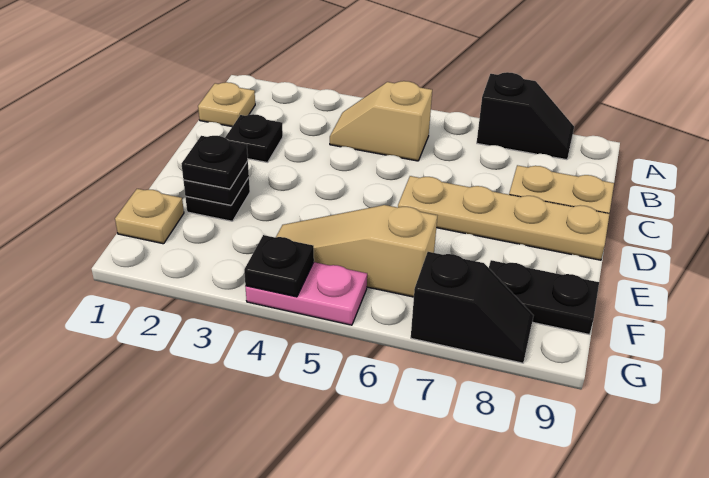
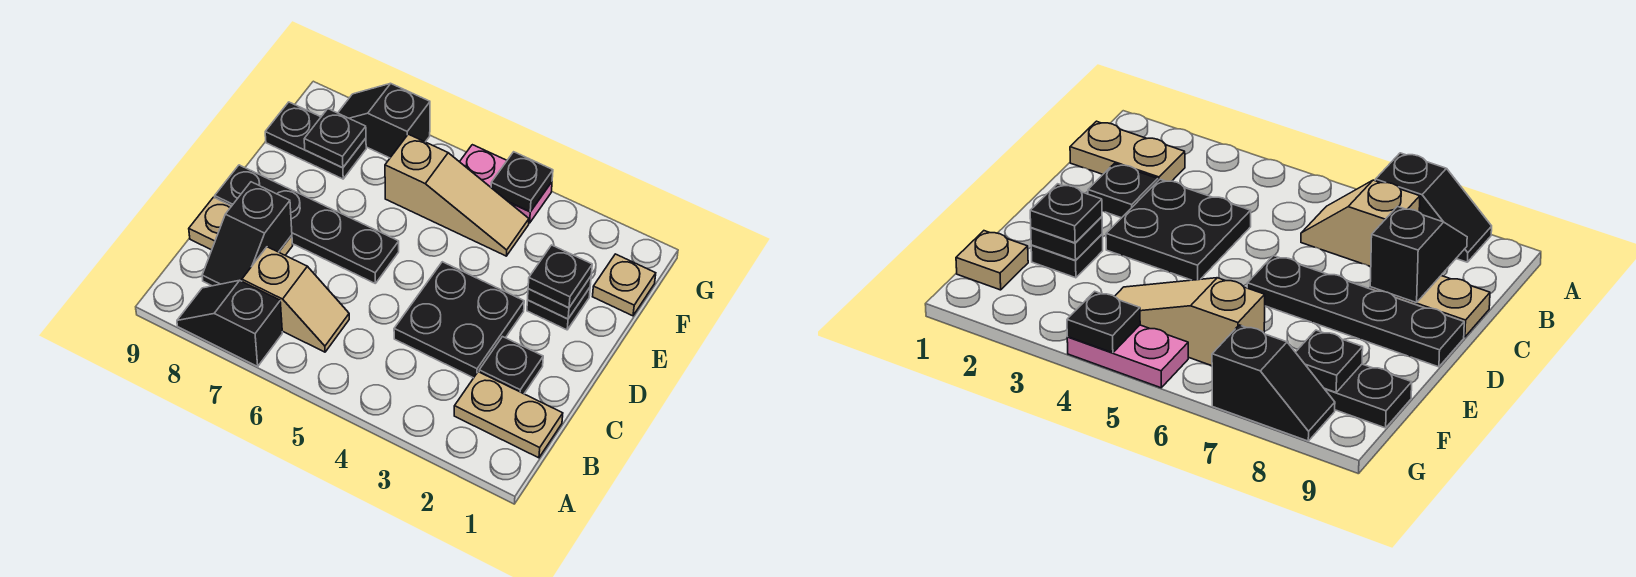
tan 1x1 plate [198,82,255,127] -> tan 1x2 plate [454,372,563,458]
tan 1x2 slope [330,81,432,161] -> tan 1x2 slope moved to [242,247,349,352]
none -> black 1x2 slope [202,182,292,286]
none -> black 2x2 plate [394,262,524,378]
tan 1x4 plate [398,176,609,260] -> black 1x4 plate [215,165,399,283]
none -> black 1x1 plate [304,109,366,168]

